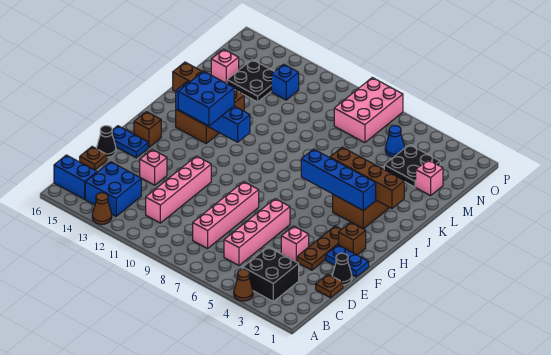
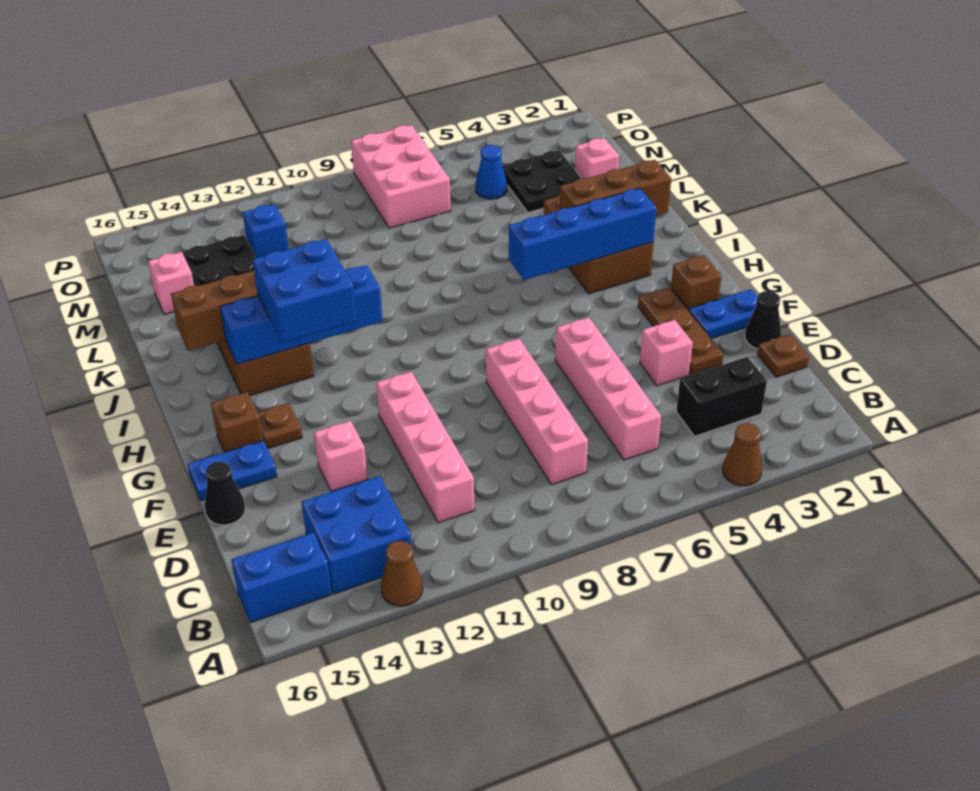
black 2x2 brick [243,247,299,301] -> black 1x2 brick [676,357,767,436]
brown 1x1 plate [80,147,107,170] -> brown 1x1 plate moved to [258,403,302,449]
brown 1x4 brick [330,147,404,208] -> brown 1x3 brick [559,160,671,216]

